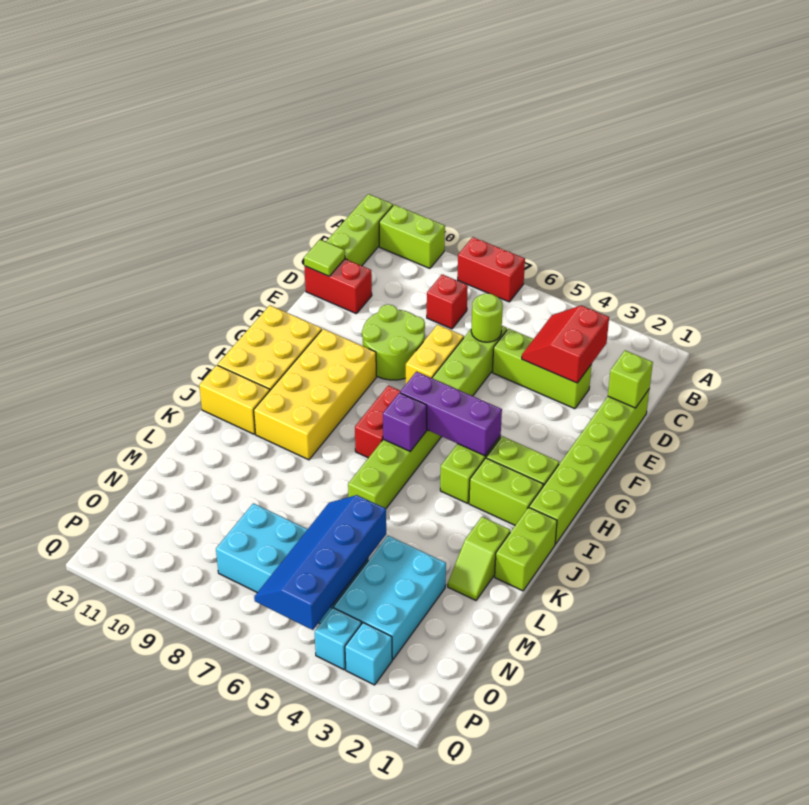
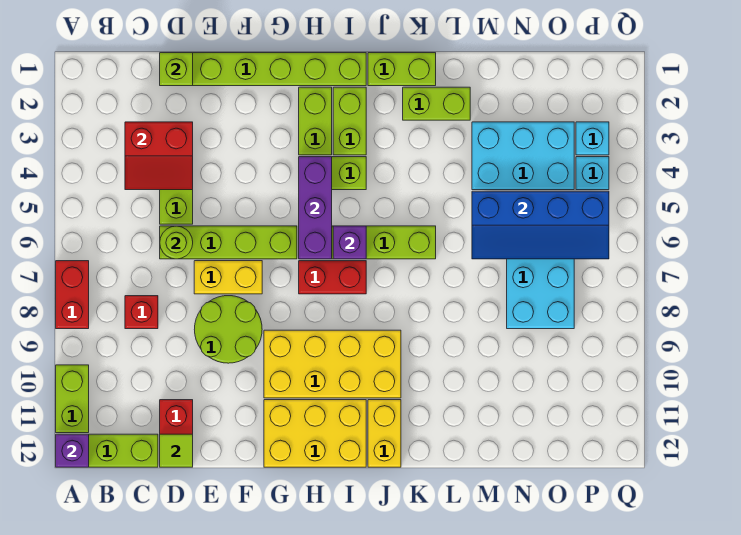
none -> purple 1x1 brick [56,434,89,467]
lime 1x2 slope [448,517,510,600] -> lime 1x2 brick [403,87,470,120]

